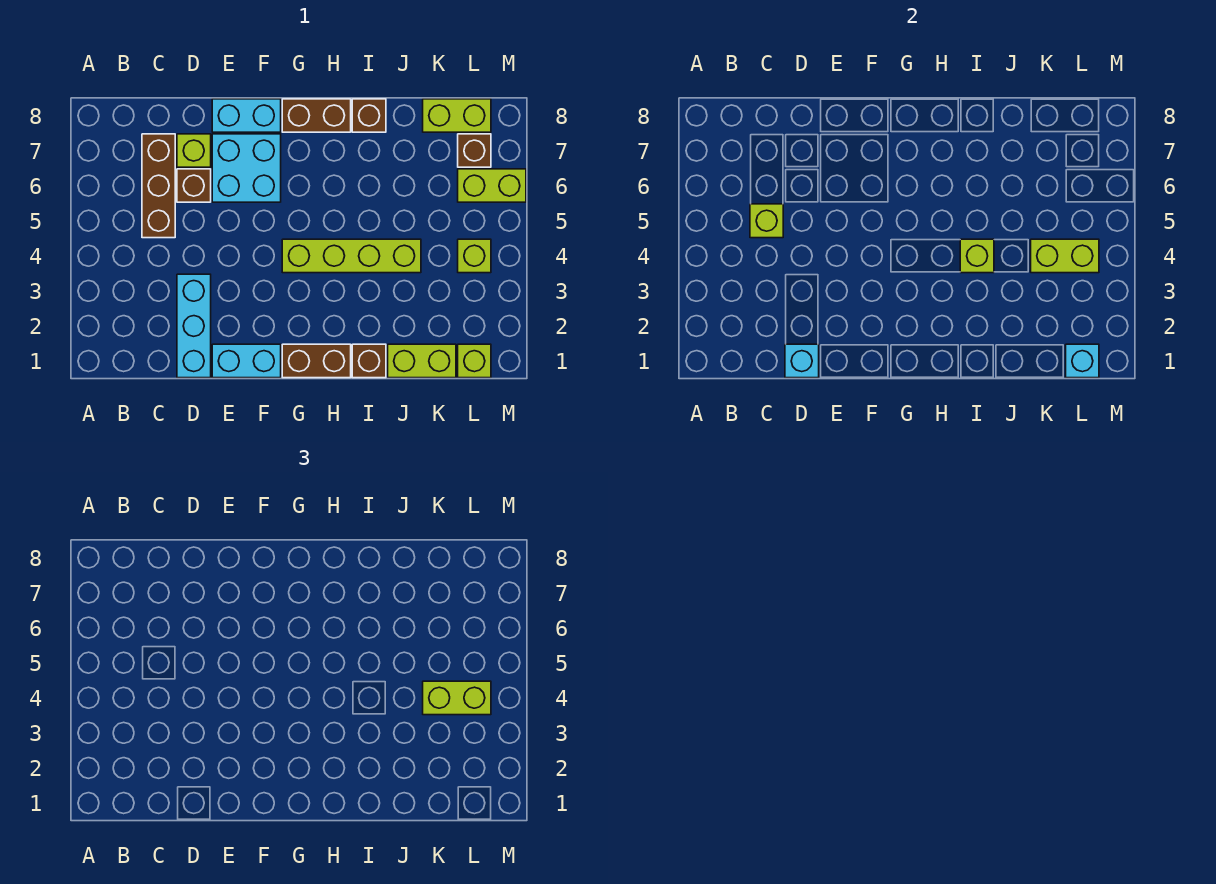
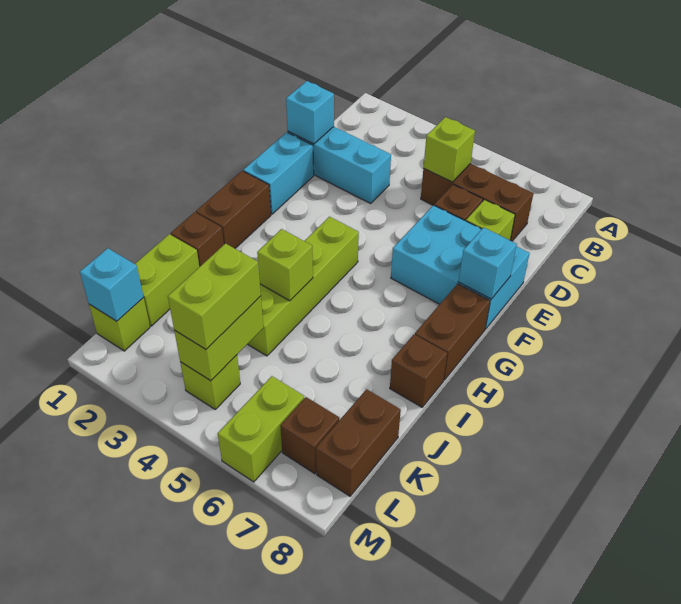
none -> cyan 1x1 brick [459,228,517,299]
lime 1x2 brick [423,99,491,132] -> brown 1x2 brick [316,389,401,496]

